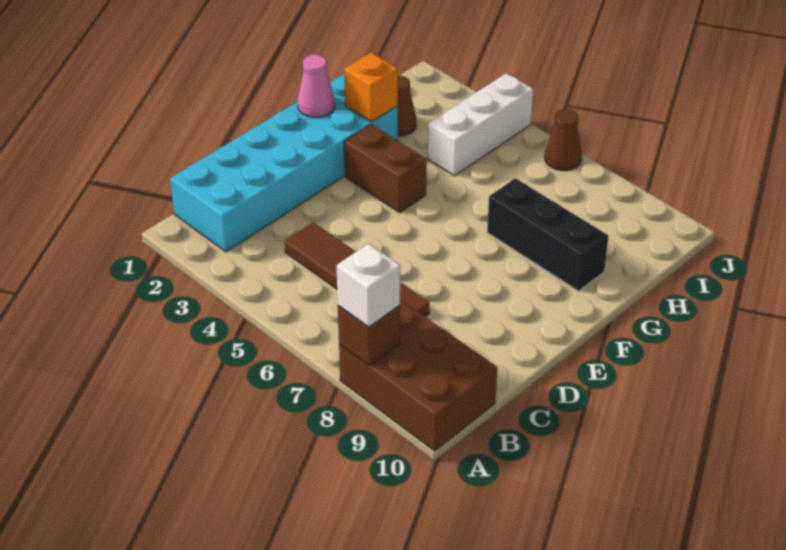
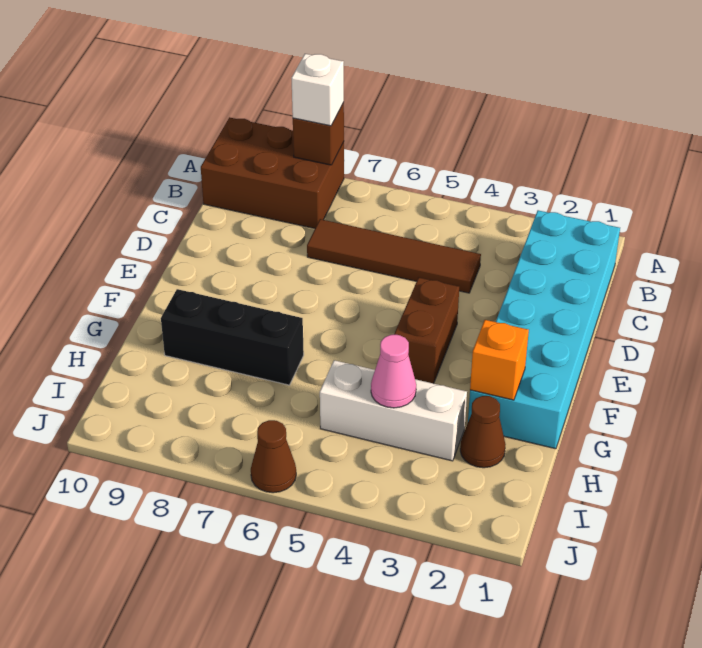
pink 1x1 cone [298,55,335,117] -> pink 1x1 cone moved to [371,335,416,408]
brown 1x2 brick [344,124,427,213] -> brown 1x2 brick turned to [394,278,459,383]
white 1x3 brick [428,73,533,176] -> white 1x3 brick turned to [320,360,467,461]

